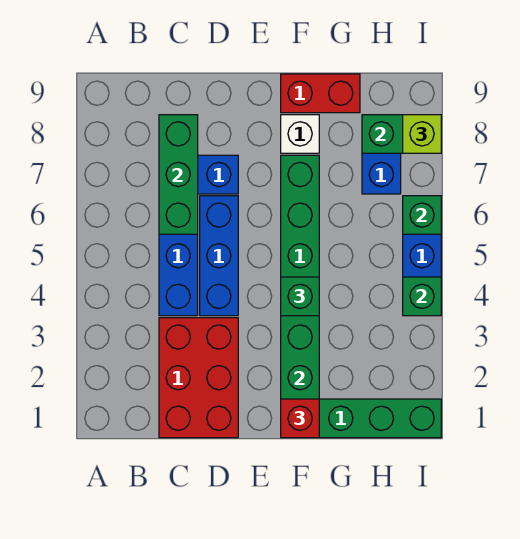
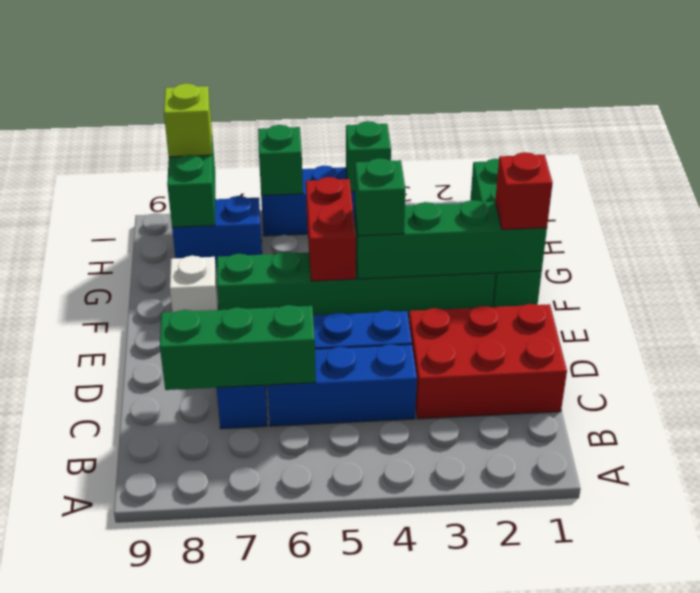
red 1x2 brick [281,74,360,113] -> red 1x2 brick moved to [306,177,356,281]

